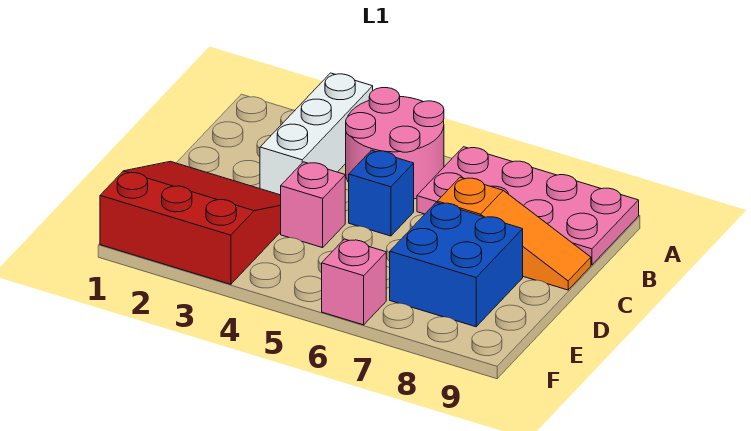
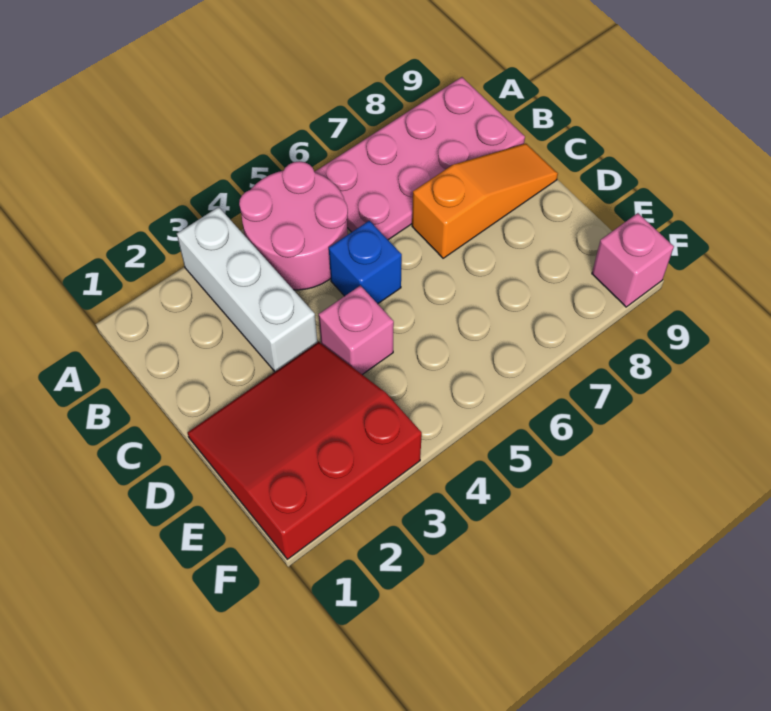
blue 2x2 brick [390,202,523,327] -> none
pink 1x1 brick [322,239,386,325] -> pink 1x1 brick moved to [592,213,674,307]

